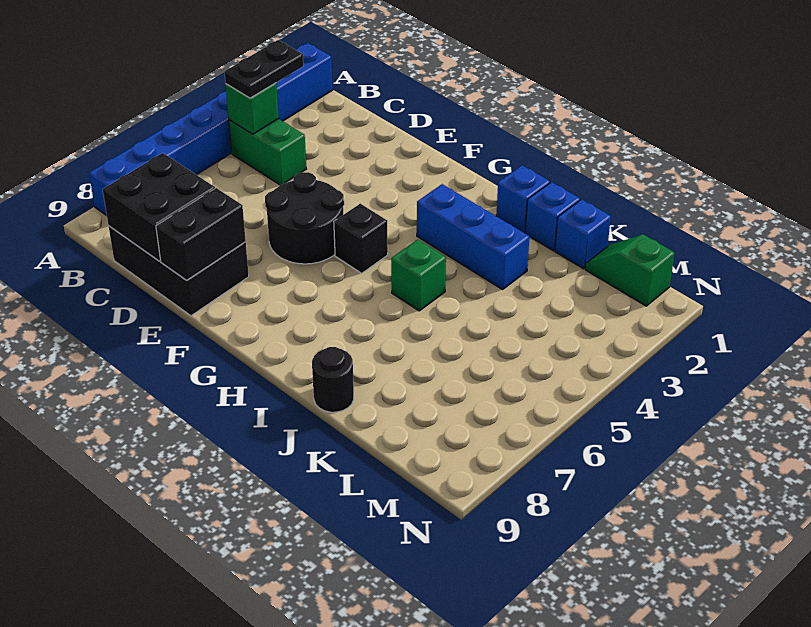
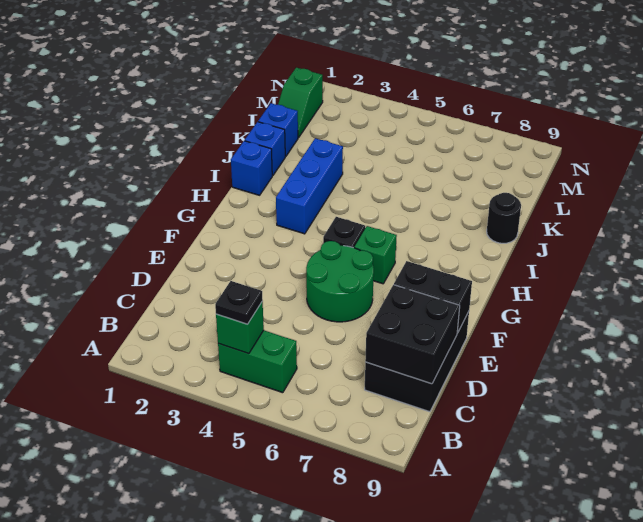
blue 1x8 brick [89,43,333,215] -> none
black 1x2 plate [224,40,303,98] -> black 1x1 plate [215,281,263,324]
green 1x2 brick [229,119,306,185] -> green 1x2 brick turned to [218,330,297,393]
black 2x2 round brick [265,172,344,264] -> green 2x2 round brick [306,241,374,322]
green 1x1 brick [391,239,446,311] -> green 1x1 brick moved to [354,226,397,284]

